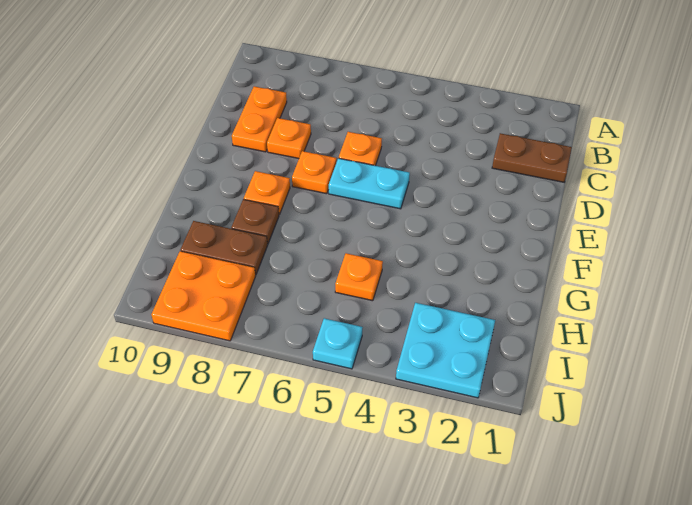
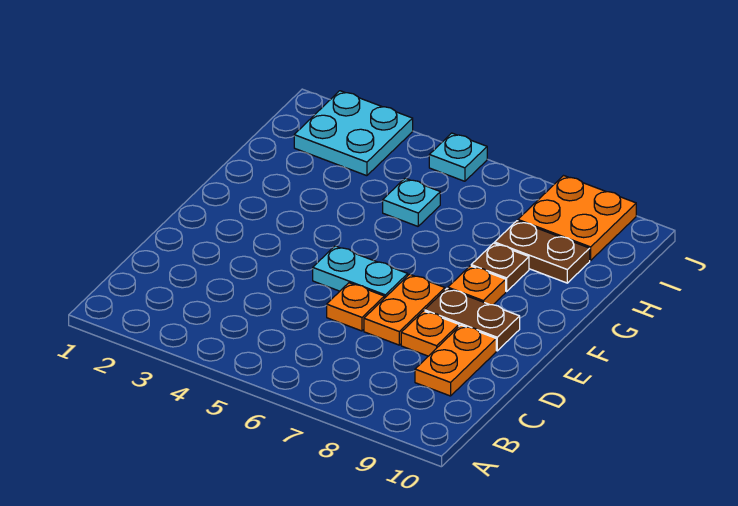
brown 1x2 plate [492,133,572,182] -> brown 1x2 plate moved to [425,289,520,351]
orange 1x1 plate [292,151,336,194] -> orange 1x2 plate [364,274,445,345]
orange 1x1 plate [335,253,383,301] -> cyan 1x1 plate [383,178,440,226]

